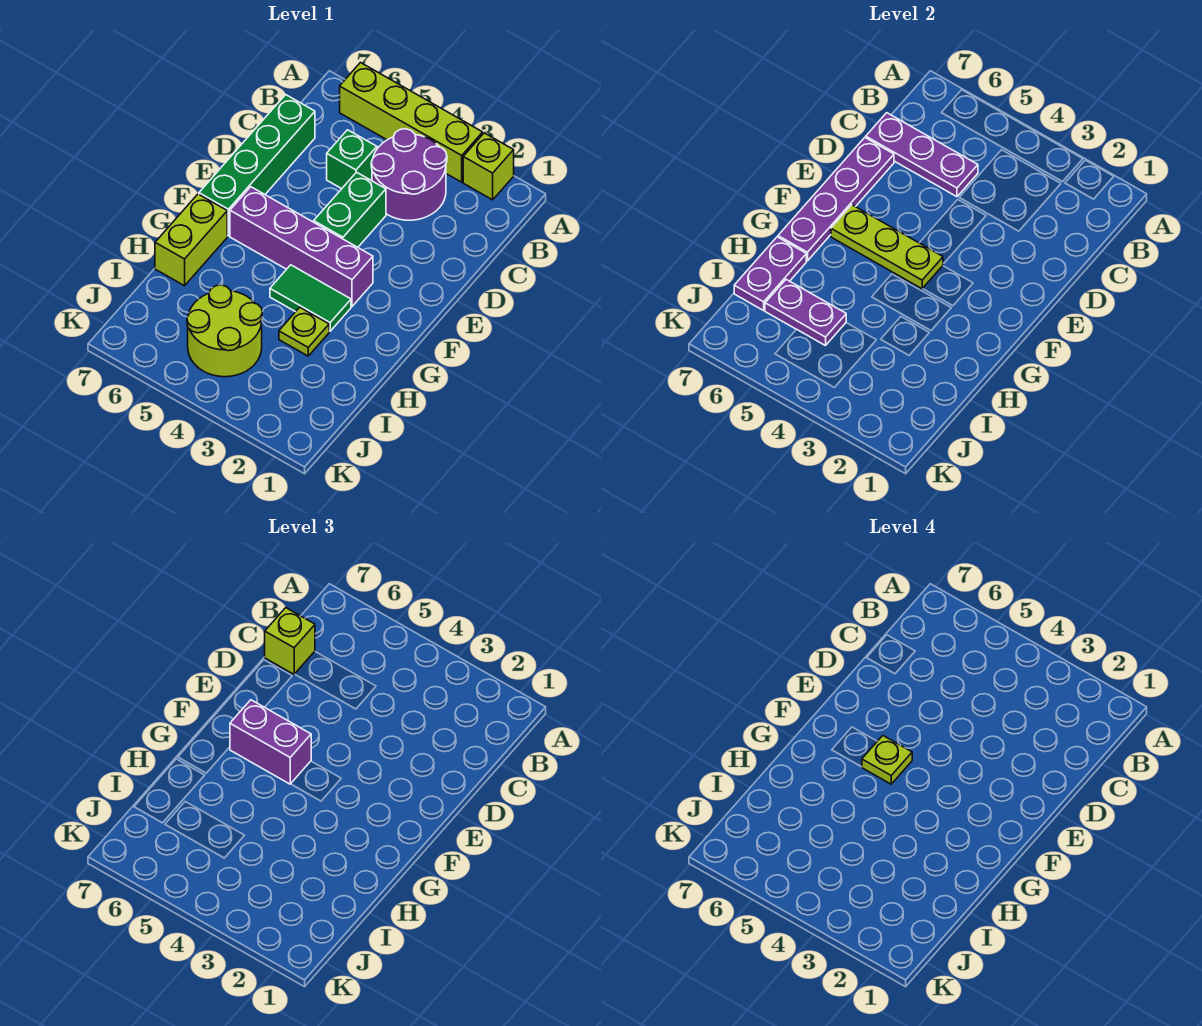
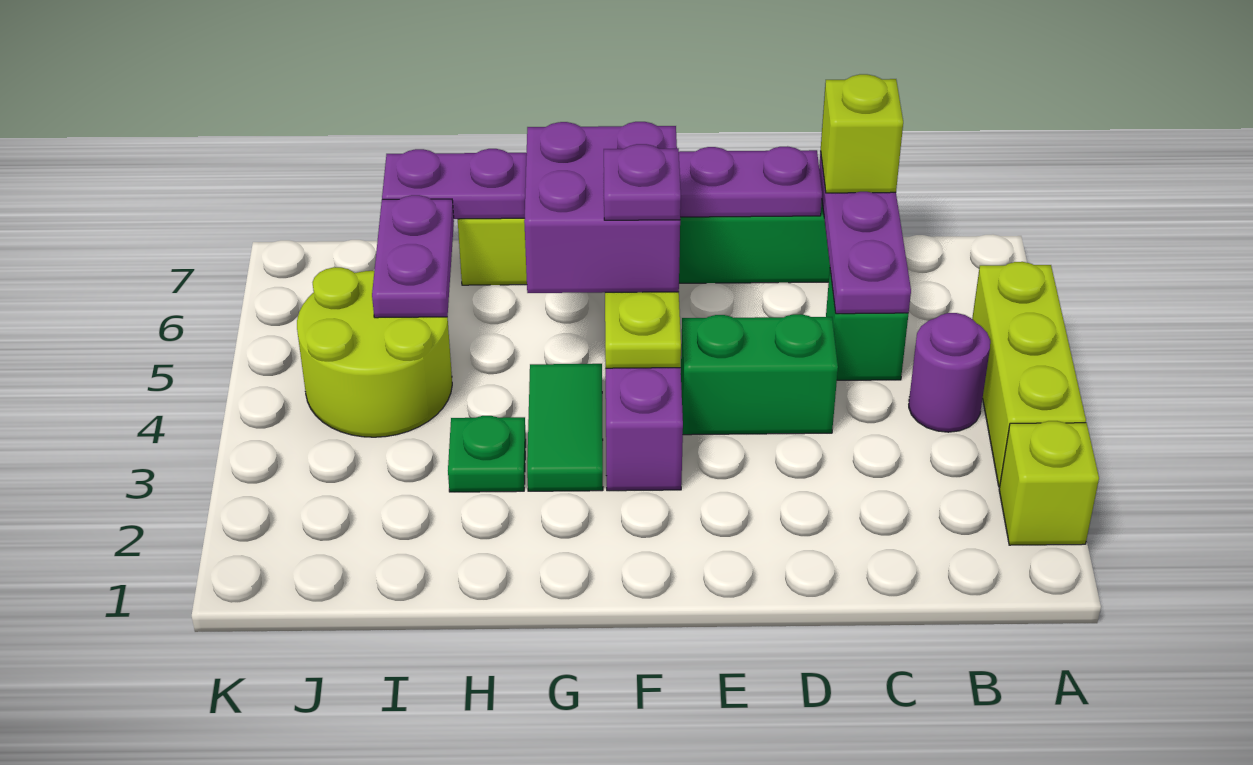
lime 1x4 brick [340,63,483,182] -> lime 1x3 brick [972,262,1086,487]
purple 2x2 round brick [371,129,447,220] -> purple 1x1 round brick [909,313,990,432]
purple 1x2 brick [230,700,311,784] -> purple 2x2 brick [524,122,680,293]
lime 1x1 plate [862,736,912,784] -> purple 1x1 plate [604,144,681,220]
lime 1x1 plate [279,307,329,356] -> green 1x1 plate [448,416,526,492]

